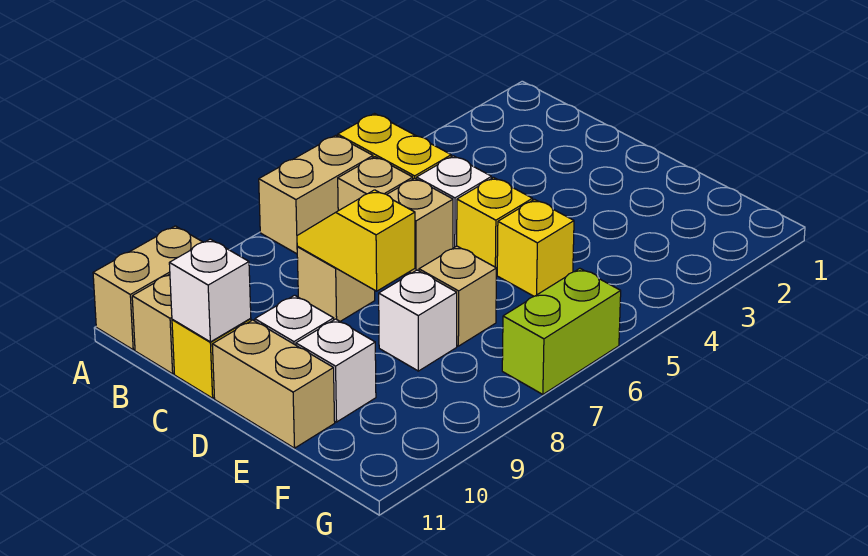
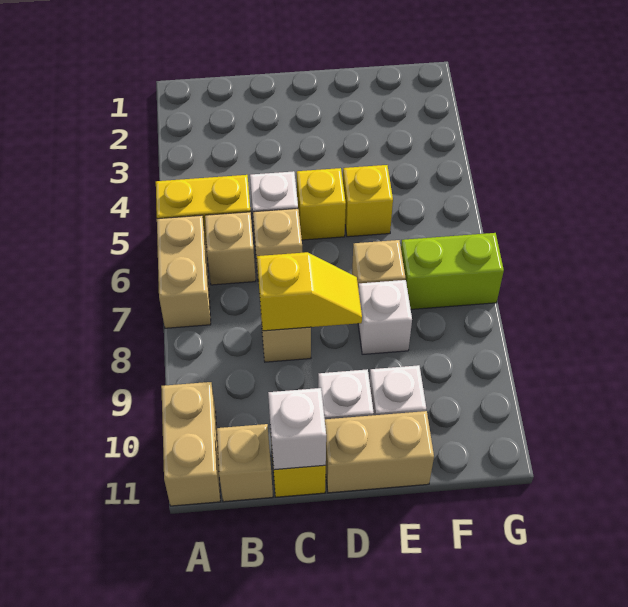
yellow 1x2 slope [297,190,415,291] -> yellow 1x2 slope turned to [257,252,362,331]
lime 1x2 brick [502,268,621,394] -> lime 1x2 brick turned to [401,233,504,309]

